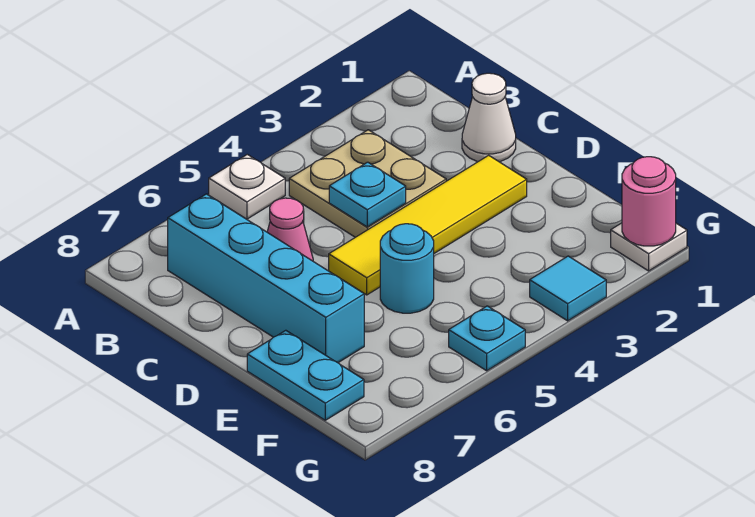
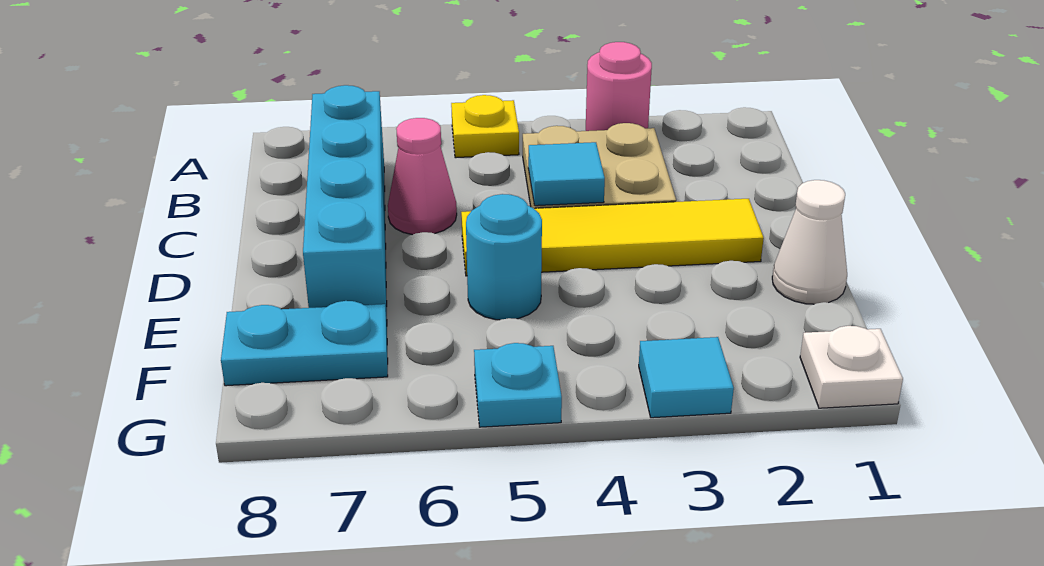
white 1x1 plate [209,154,285,219] -> yellow 1x1 plate [451,95,519,158]
white 1x1 cone [462,73,516,162] -> white 1x1 cone moved to [772,180,847,304]
cyan 1x1 plate [329,162,406,227] -> cyan 1x1 tile [528,142,605,206]
cyan 1x2 plate [247,330,364,420] -> cyan 1x2 plate turned to [221,301,388,386]
pink 1x1 round brick [622,157,676,246] -> pink 1x1 round brick moved to [586,42,652,131]

